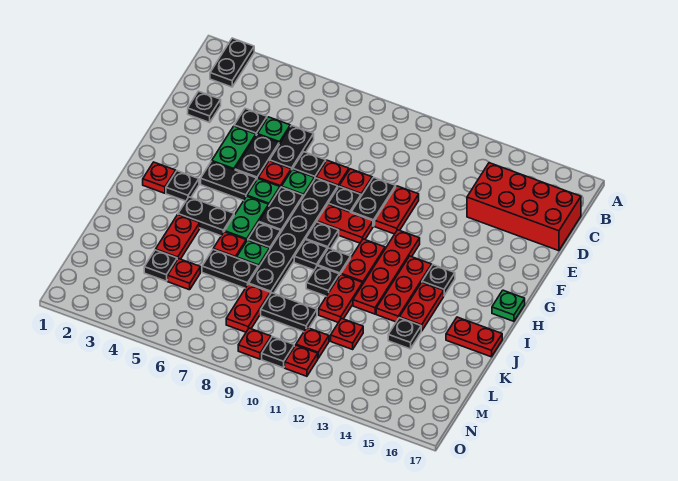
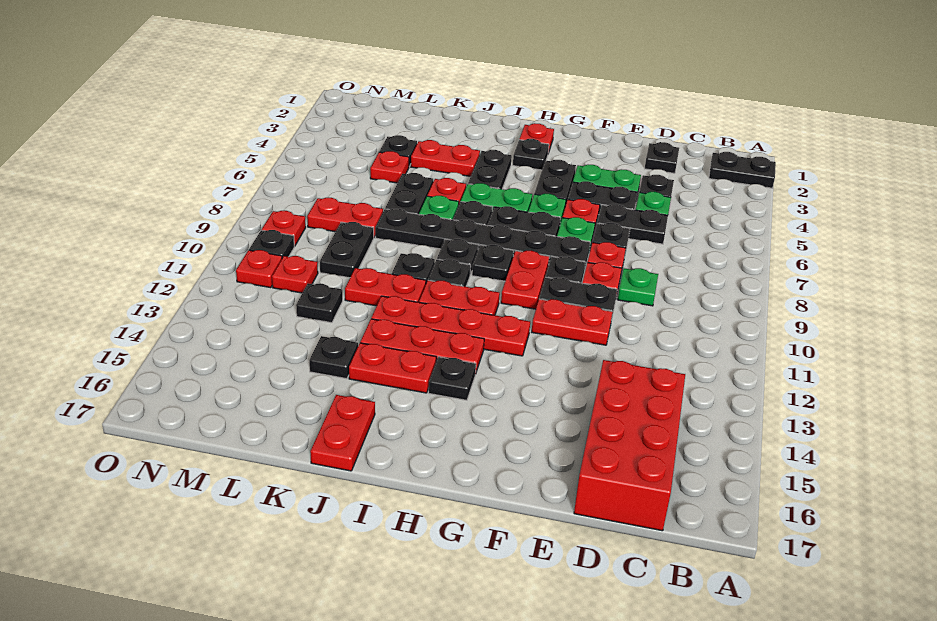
green 1x1 plate [492,290,525,321] -> green 1x1 plate moved to [618,268,658,306]
red 1x1 plate [331,318,363,349] -> black 1x1 plate [296,284,343,323]

